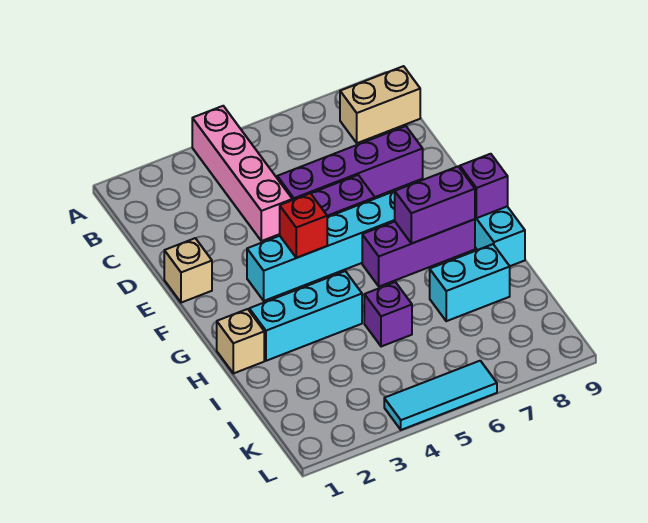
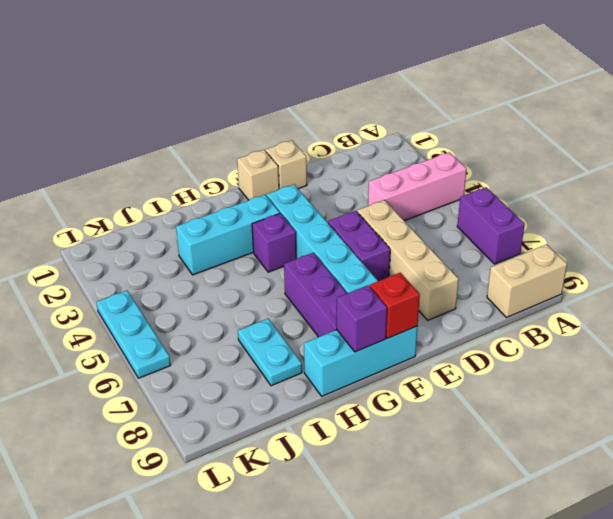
pink 1x4 brick [192,106,292,241] -> pink 1x3 brick [368,152,467,221]
tan 1x2 brick [340,66,420,143] -> tan 1x2 brick turned to [487,244,567,318]
purple 1x4 brick [277,126,423,200] -> tan 1x4 brick [357,200,459,320]
red 1x1 brick [280,193,327,258] -> red 1x1 brick moved to [369,273,420,338]
purple 1x2 brick [395,166,475,243] -> purple 1x2 brick moved to [457,187,525,264]
tan 1x1 brick [217,309,264,373] -> tan 1x1 brick moved to [237,150,279,200]
cyan 1x3 brick [249,271,362,361] -> cyan 1x3 brick turned to [176,195,280,275]
purple 1x1 brick [364,282,412,347] -> purple 1x1 brick moved to [252,213,297,272]
cyan 1x2 brick [430,244,510,321] -> cyan 1x2 plate [238,319,302,386]
cyan 1x3 tile [384,361,497,430] -> cyan 1x3 plate [97,291,171,378]

